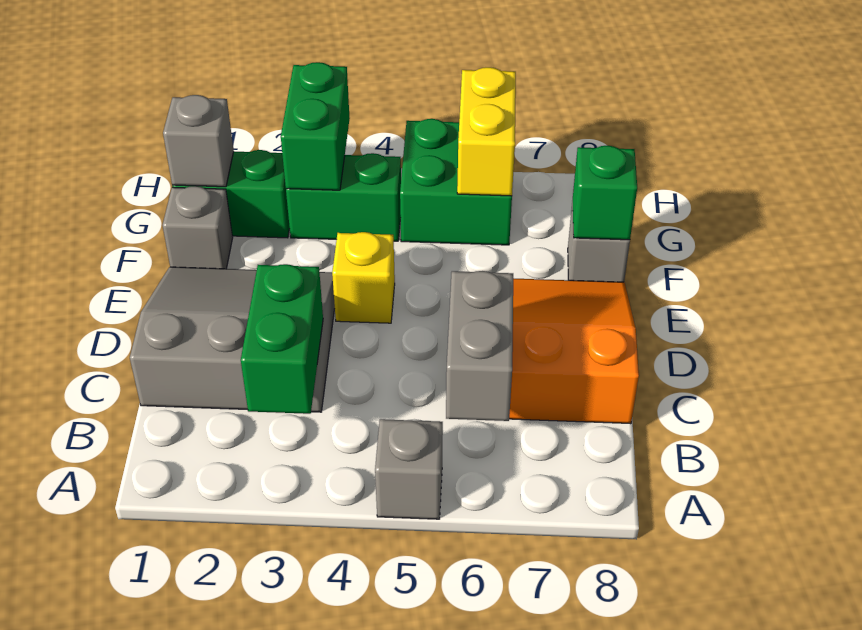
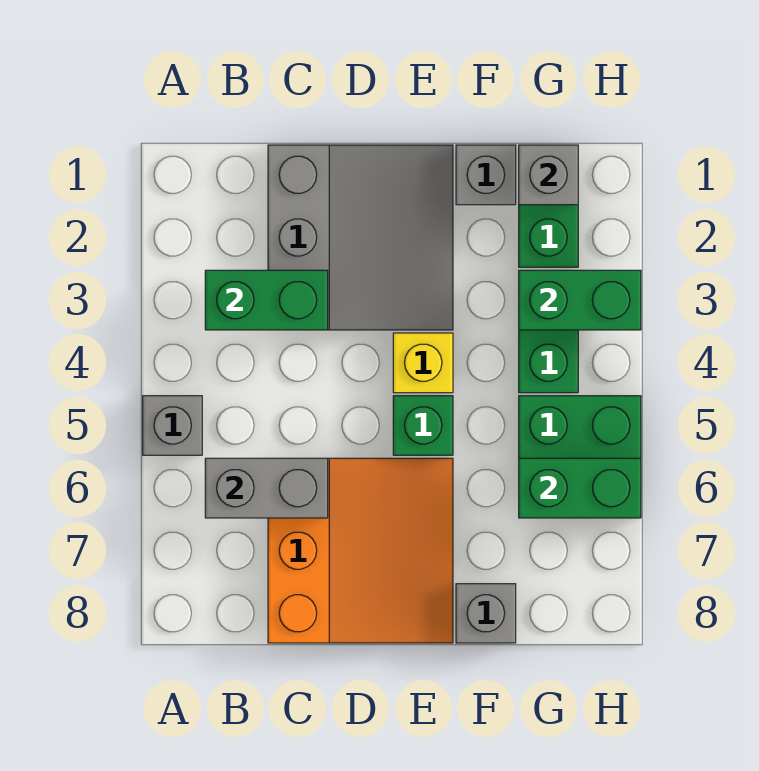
green 1x1 brick [572,146,637,240] -> green 1x1 brick moved to [393,396,453,455]
yellow 1x2 brick [457,67,516,196] -> green 1x2 brick [519,458,641,518]

